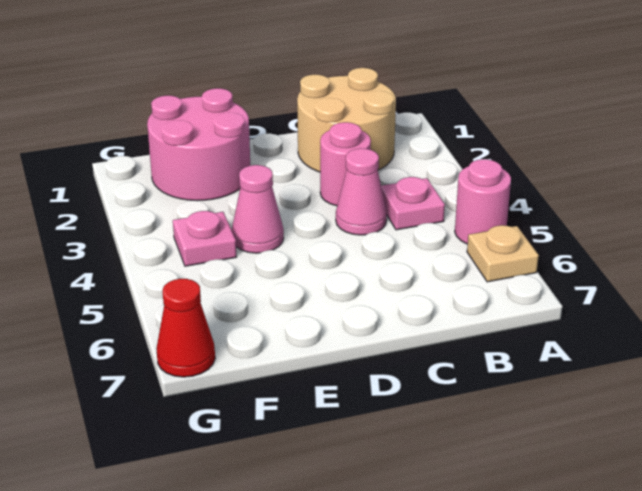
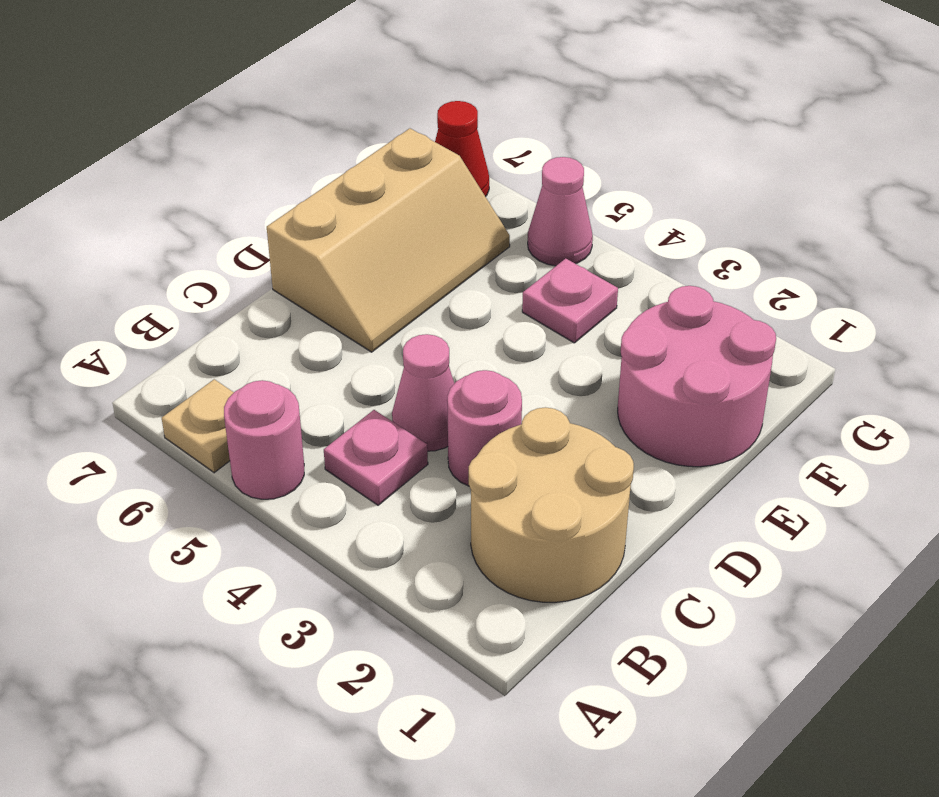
none -> tan 2x3 slope [267,128,510,352]
pink 1x1 cone [232,165,284,253] -> pink 1x1 cone moved to [528,157,593,266]

